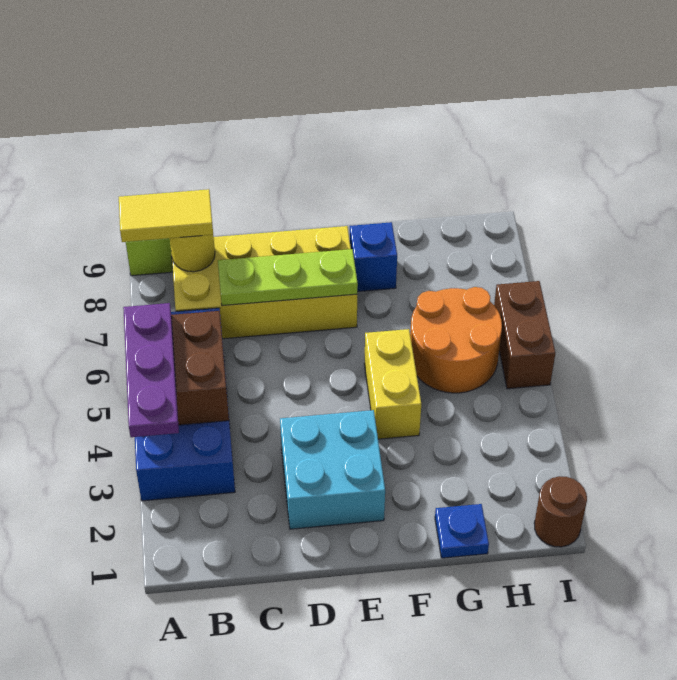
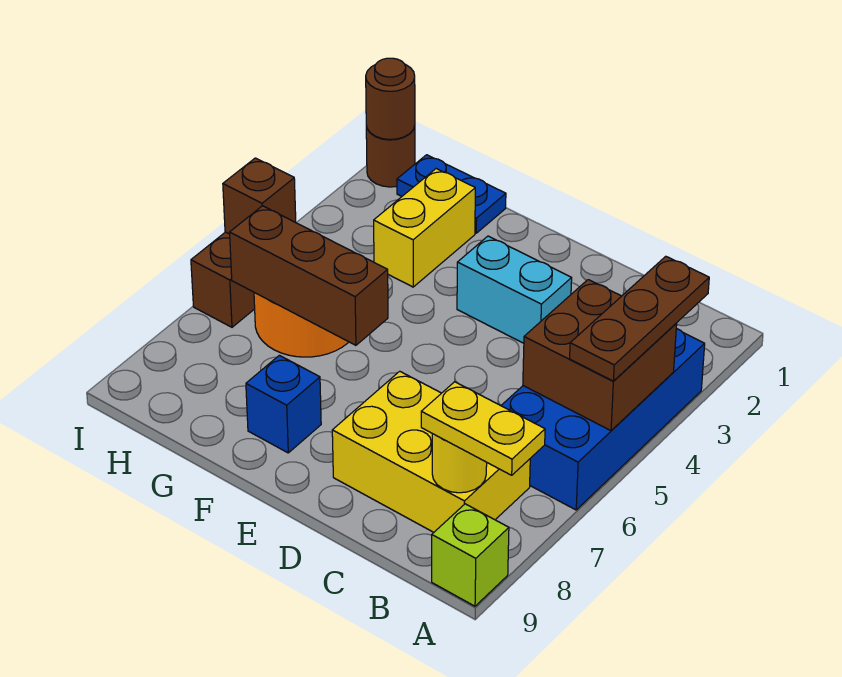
purple 1x3 plate [123,303,179,437] -> brown 1x3 plate [570,256,709,381]
yellow 1x2 tile [119,189,213,242] -> yellow 1x2 plate [421,382,545,475]
yellow 2x4 brick [172,226,357,339] -> yellow 2x3 brick [332,371,530,532]
lime 1x3 plate [218,249,358,306] -> none
cyan 2x2 brick [280,410,385,529] -> cyan 1x2 brick [457,236,572,343]
yellow 1x2 brick [364,329,421,439] -> yellow 1x2 brick moved to [374,169,475,287]
none -> brown 1x3 brick [230,206,388,345]
blue 1x1 plate [435,504,489,558] -> blue 1x2 plate [397,155,506,233]
none -> brown 1x1 round brick [366,58,415,140]
none -> brown 1x1 brick [223,158,296,234]

